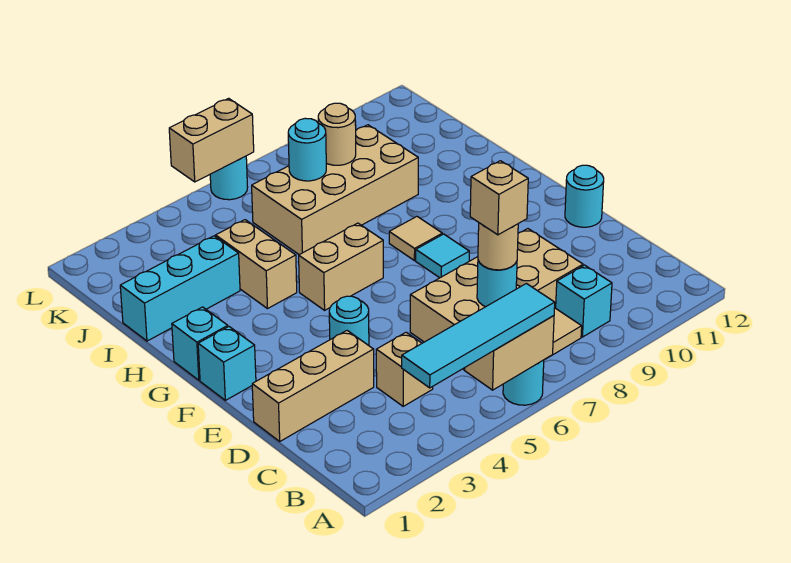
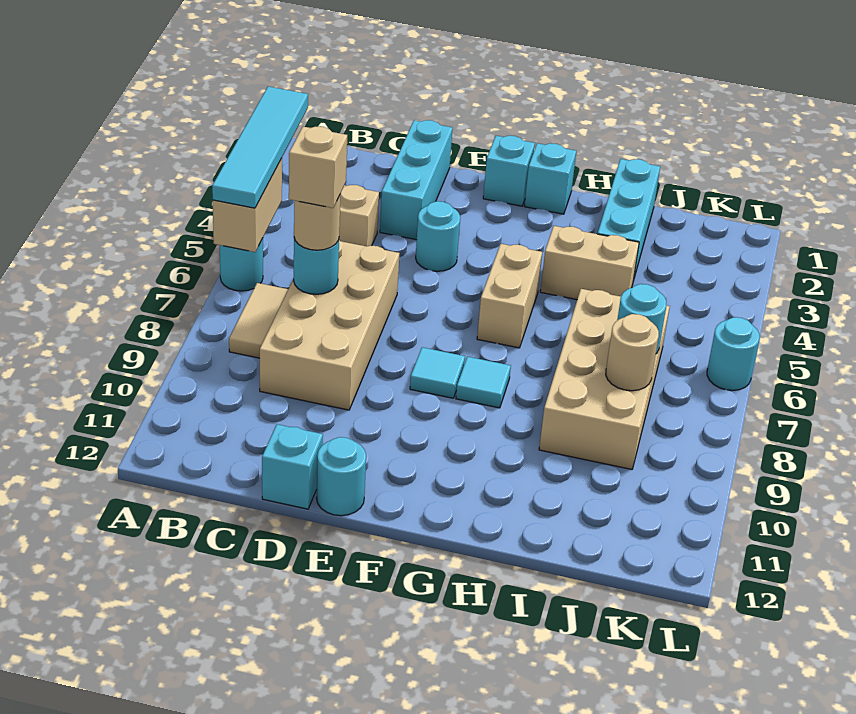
cyan 1x1 brick [556,265,612,337] -> cyan 1x1 brick moved to [262,424,323,509]
tan 1x3 brick [252,331,374,441] -> cyan 1x3 brick [380,120,453,240]
tan 1x1 tile [389,217,442,261] -> cyan 1x1 tile [456,357,511,408]
tan 1x2 brick [169,98,254,182] -> none

